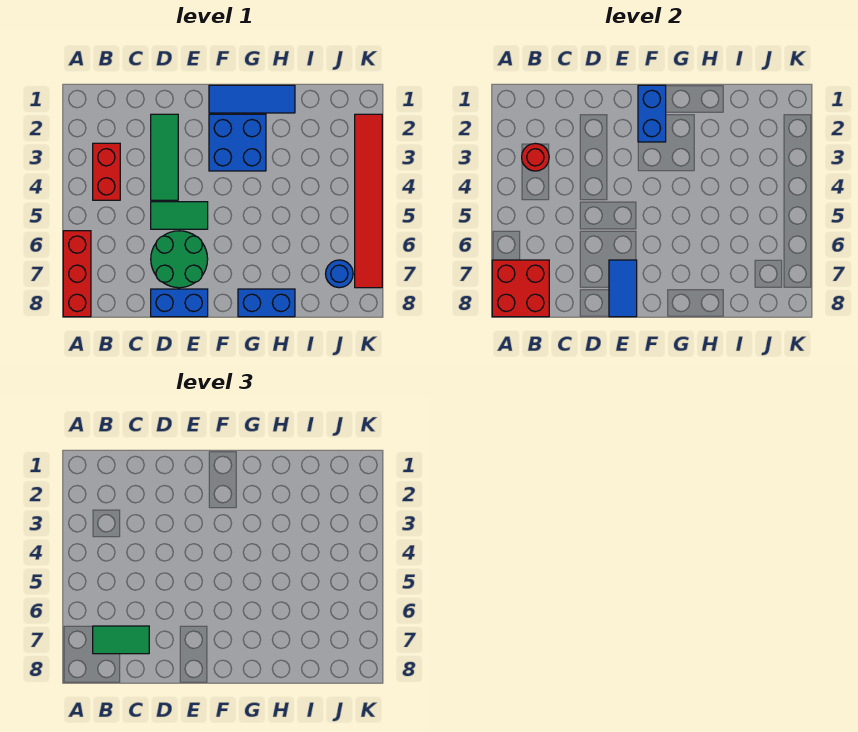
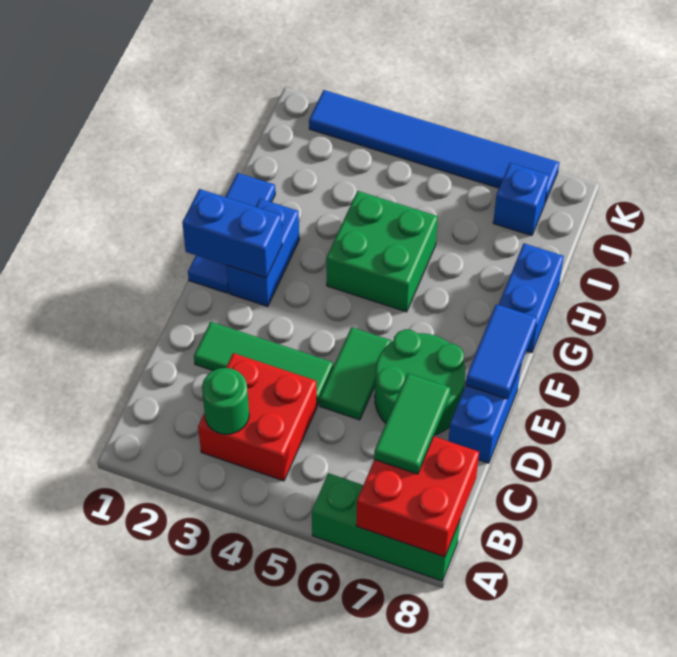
red 1x3 brick [63,231,91,317] -> green 1x3 brick [312,473,460,581]
red 1x2 brick [93,143,120,200] -> red 2x2 brick [198,353,317,481]
red 1x1 round brick [522,143,549,171] -> green 1x1 round brick [202,368,249,434]
blue 1x2 tile [609,260,637,317] -> blue 1x2 tile turned to [466,304,537,399]
blue 2x2 brick [209,114,266,171] -> blue 1x2 brick [227,199,299,306]
none -> green 2x2 brick [326,191,438,312]
blue 1x1 round brick [326,260,353,288] -> blue 1x1 brick [493,163,549,236]
red 1x6 tile [355,114,382,288] -> blue 1x6 tile [309,90,559,202]

